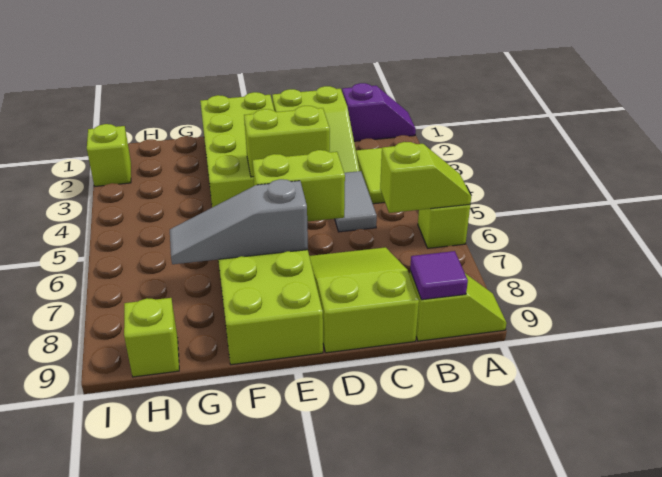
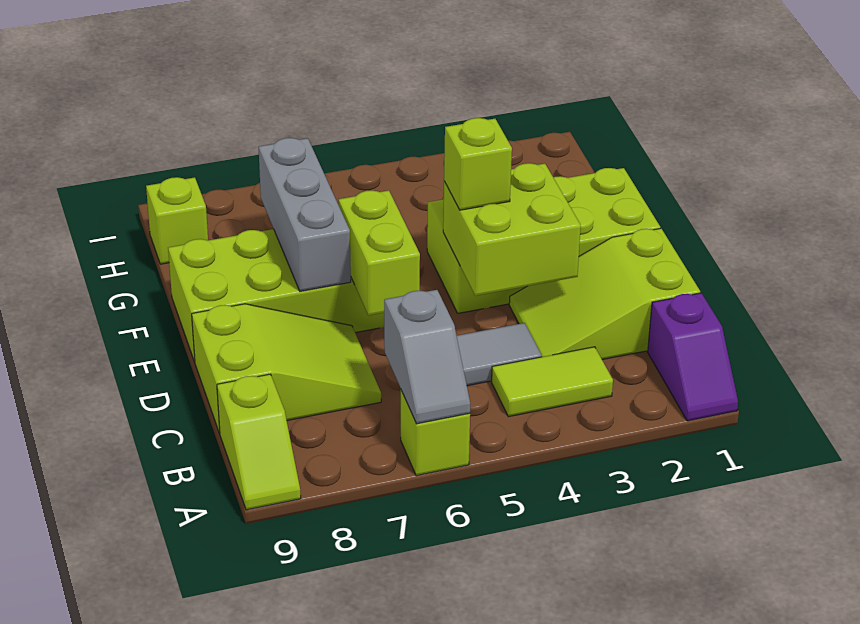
lime 1x2 slope [380,142,471,213] -> grey 1x2 slope [384,290,470,424]
purple 1x1 tile [410,251,468,300] -> none
lime 1x2 brick [244,106,330,177] -> lime 2x2 brick [443,163,581,296]
grey 1x3 slope [170,179,308,264] -> grey 1x3 brick [258,138,351,291]
lime 1x1 brick [87,124,131,186] -> lime 1x1 brick moved to [444,118,512,210]

